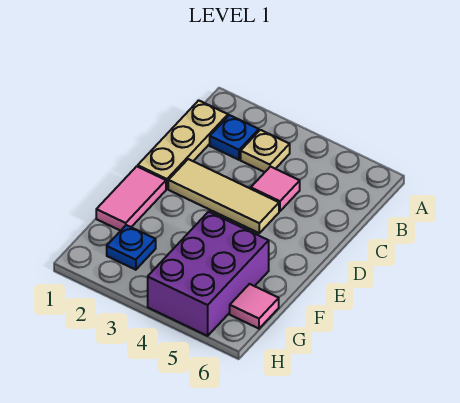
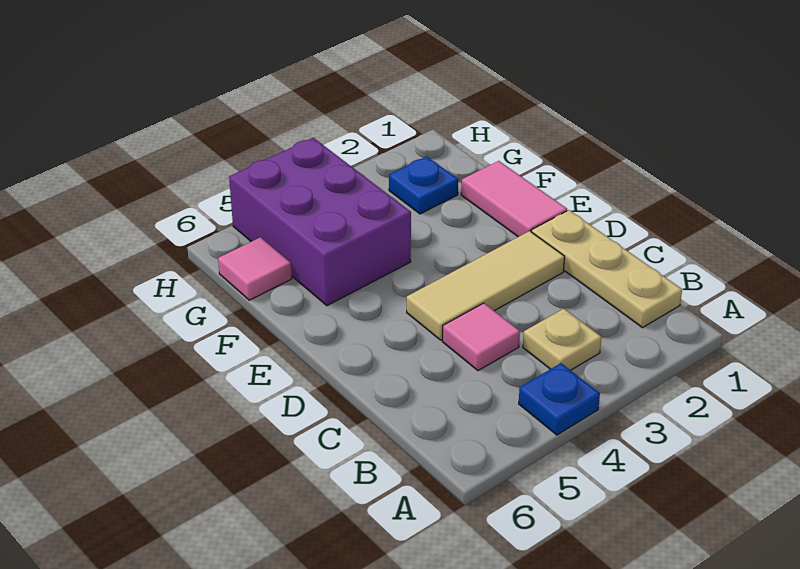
blue 1x1 plate [210,115,259,160] -> blue 1x1 plate moved to [519,363,600,435]

